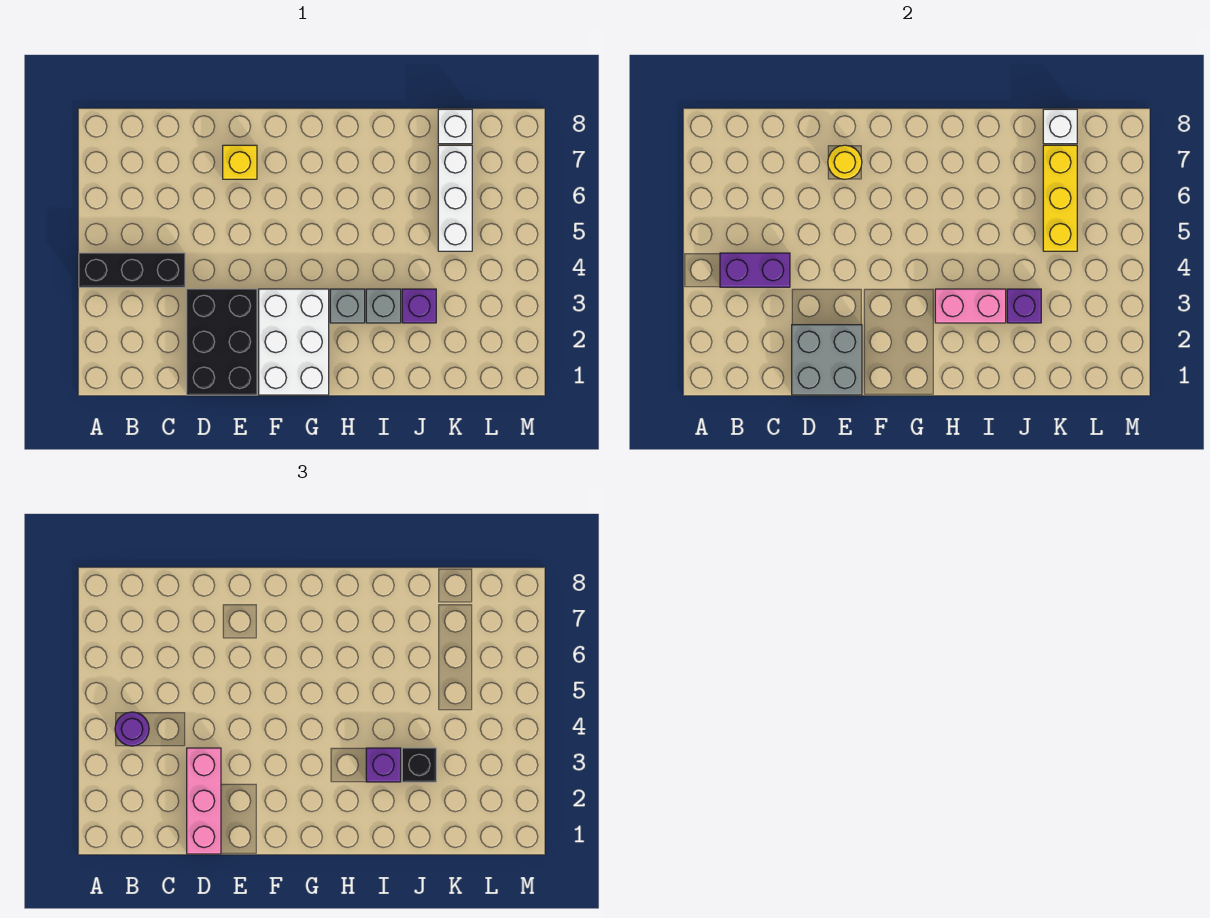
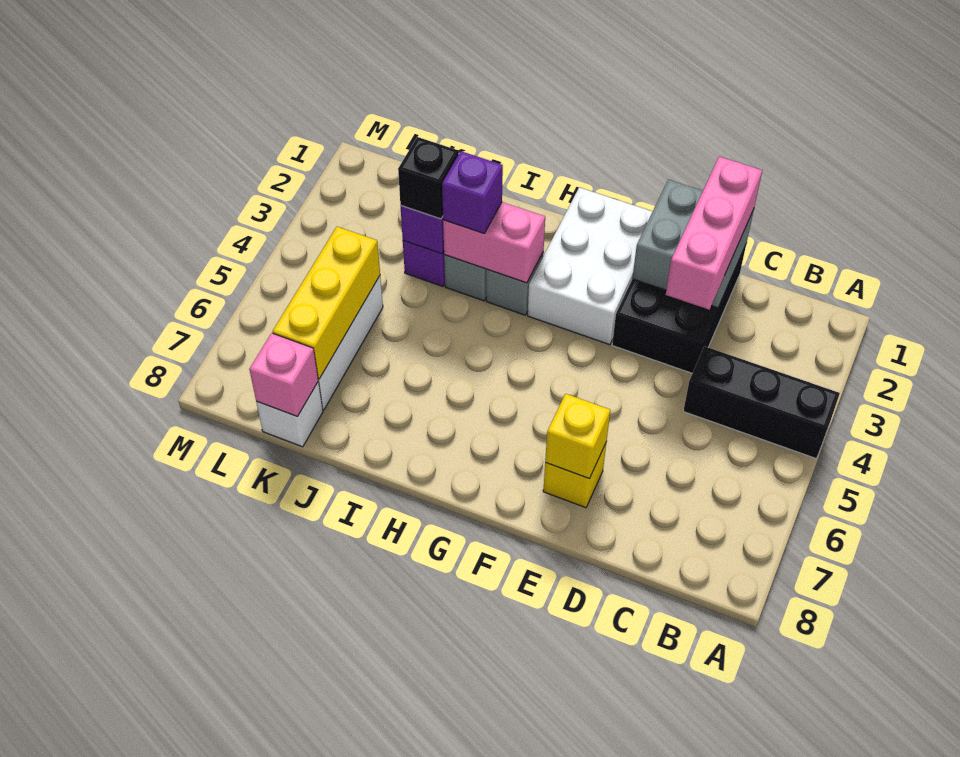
purple 1x2 brick [720,253,790,287] -> none
purple 1x1 round brick [115,712,149,746] -> none
yellow 1x1 round brick [828,145,862,179] -> yellow 1x1 brick [545,394,610,479]
white 1x1 brick [1043,109,1077,144] -> pink 1x1 brick [249,333,318,416]

